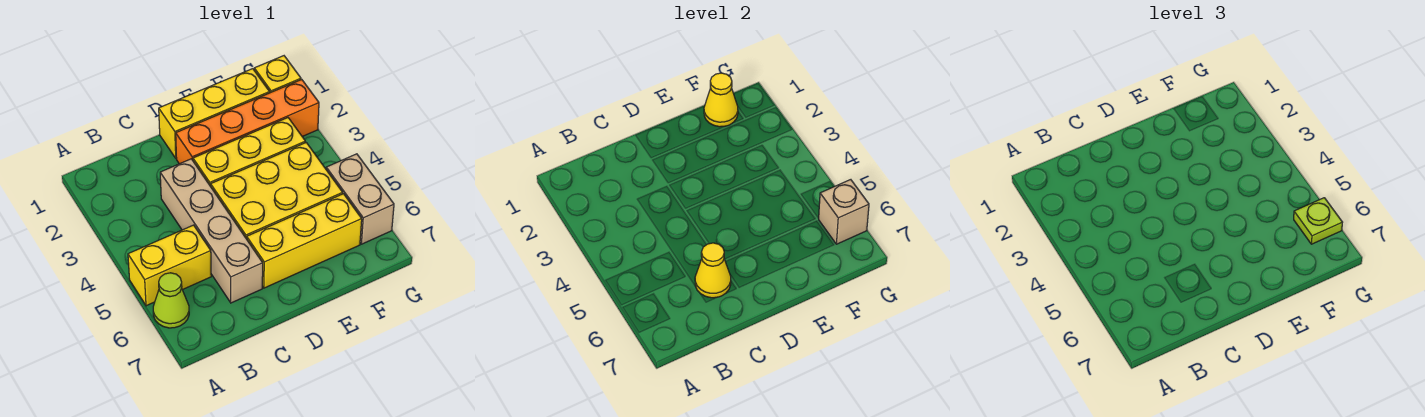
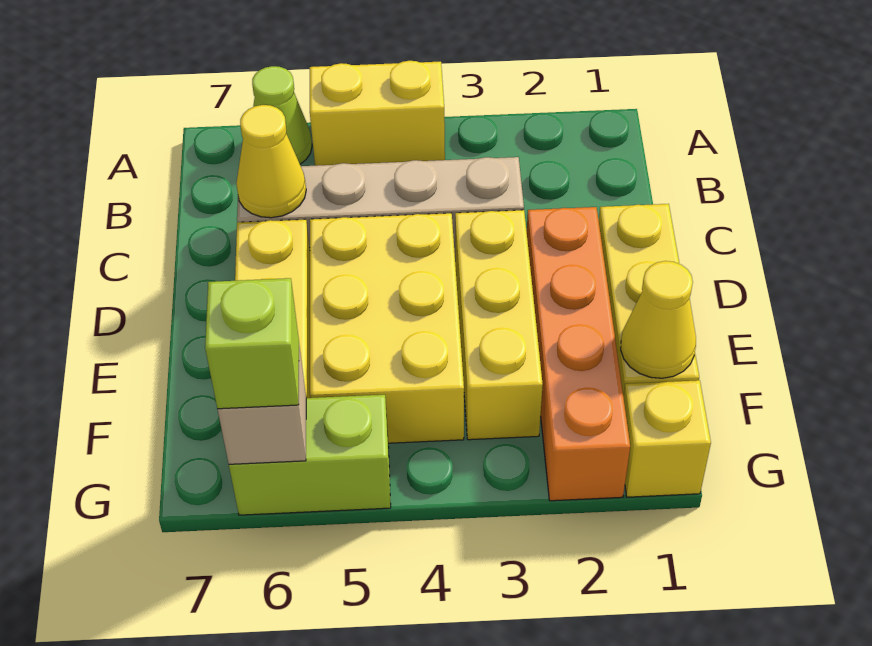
yellow 1x2 brick [128,225,211,306] -> yellow 1x2 brick turned to [310,61,445,166]
tan 1x2 brick [326,154,394,244] -> lime 1x2 brick [229,395,391,515]
lime 1x1 plate [1294,198,1342,244] -> lime 1x1 brick [205,278,299,409]

